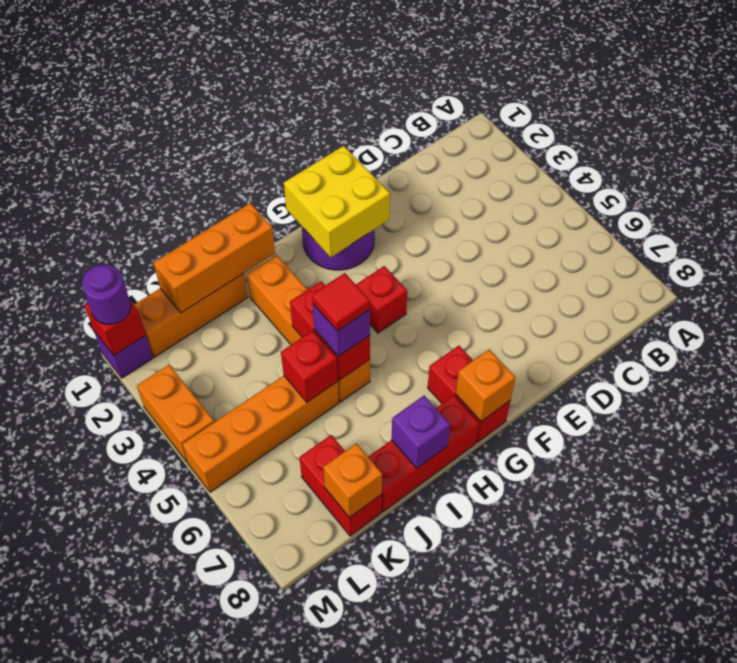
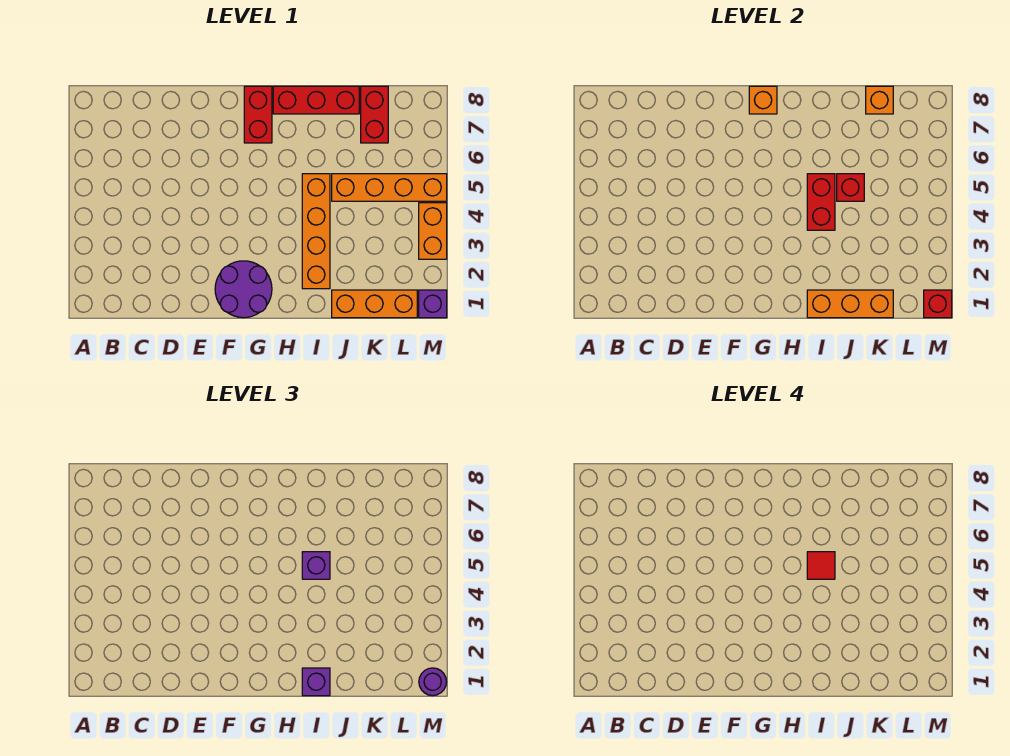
yellow 2x2 brick [284,146,390,257] -> none
red 1x1 brick [356,266,407,333] -> none
purple 1x1 brick [391,396,450,468] -> purple 1x1 brick moved to [302,668,330,696]

